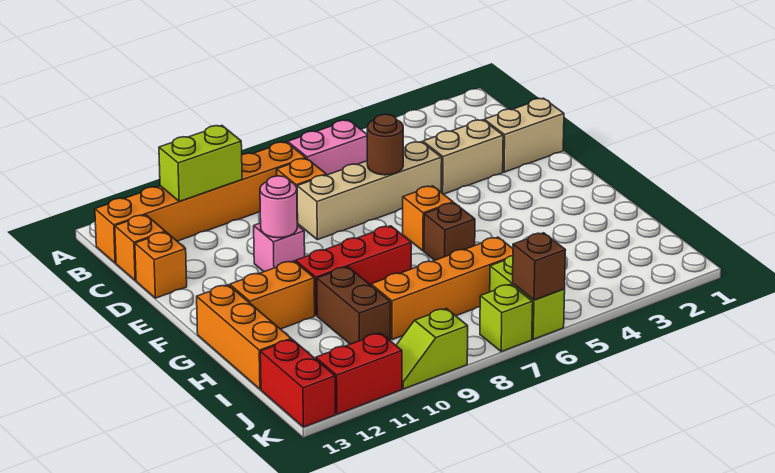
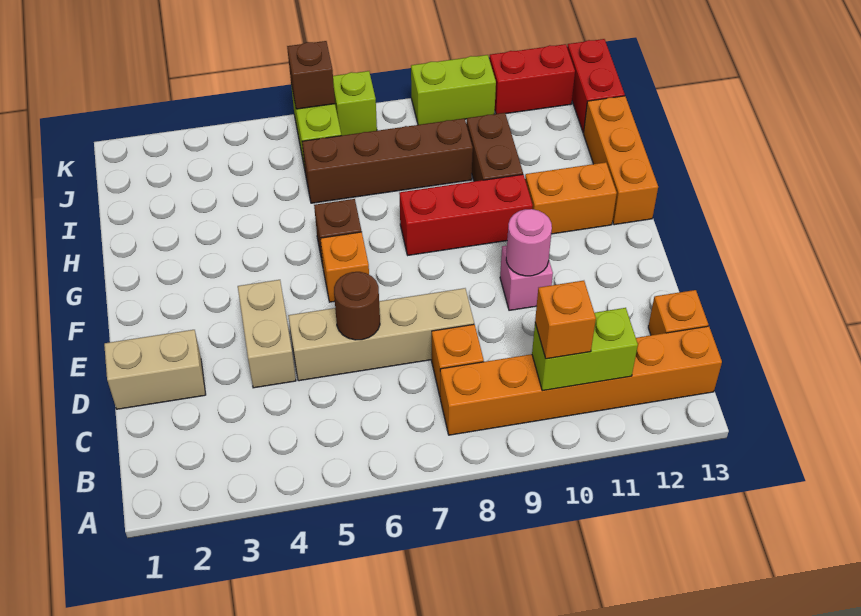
pink 1x2 brick [288,120,367,175] -> none
tan 1x2 brick [423,120,503,194] -> tan 1x2 brick turned to [238,280,296,388]
orange 1x1 brick [135,232,187,298] -> orange 1x1 brick moved to [535,281,596,359]
orange 1x4 brick [371,237,513,340] -> brown 1x4 brick [302,119,473,203]
lime 1x2 slope [396,308,468,389] -> lime 1x2 brick [411,55,496,125]

